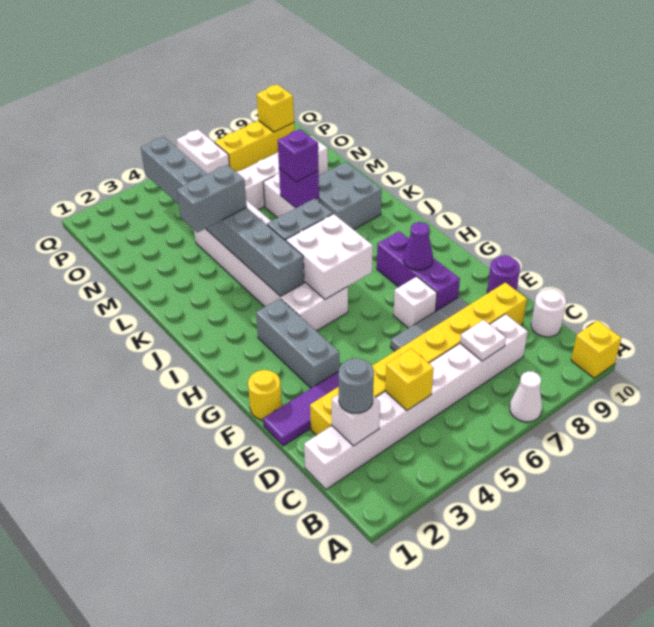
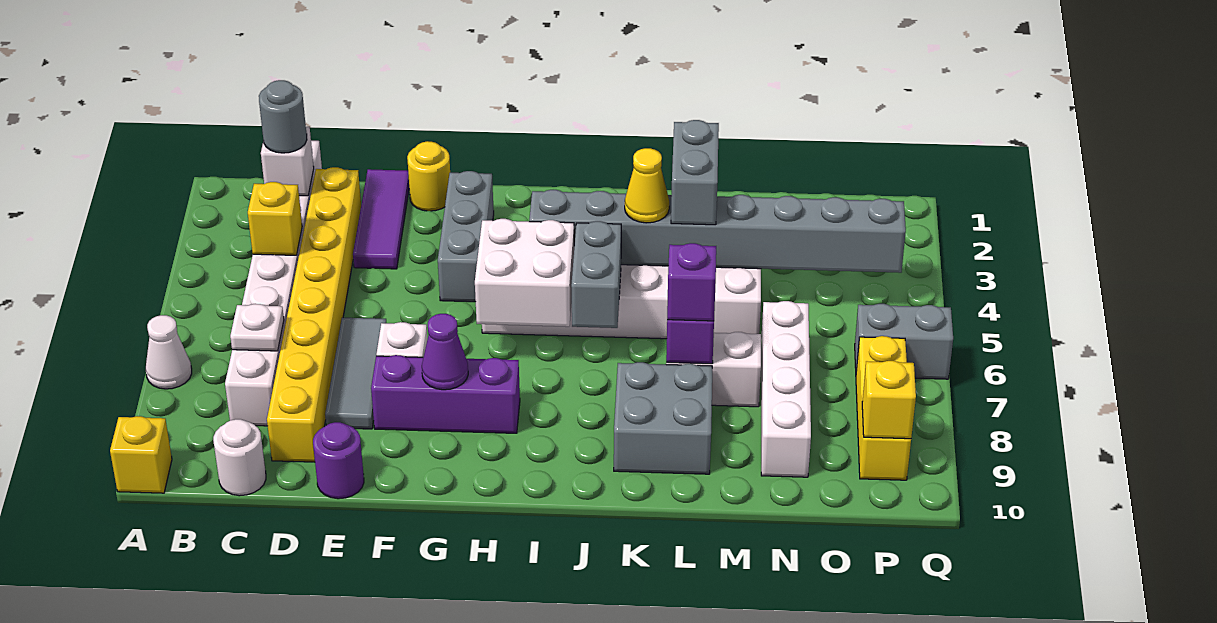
grey 1x3 brick [256,299,339,388] -> grey 1x3 brick turned to [438,171,494,302]
none -> yellow 1x1 cone [625,148,669,223]
white 1x2 brick [177,129,229,174] -> grey 1x2 brick [855,304,953,379]

